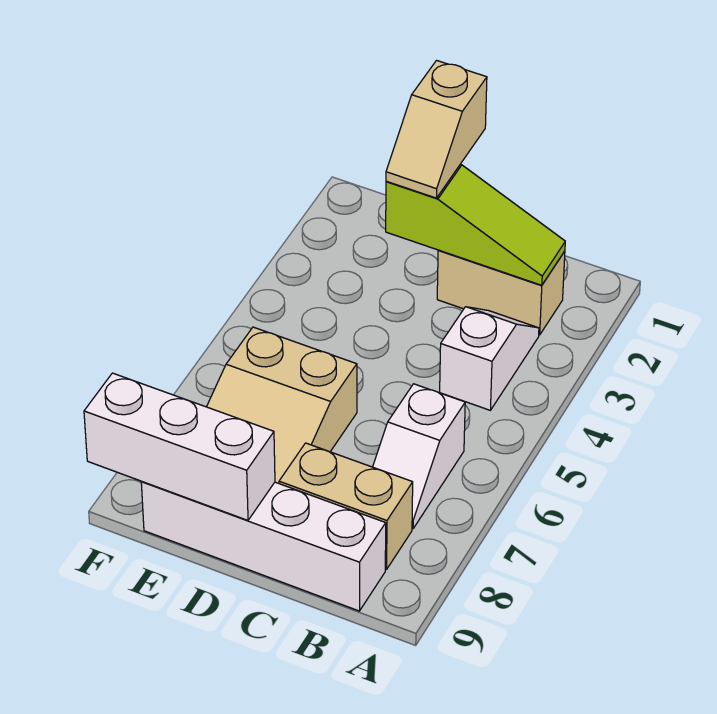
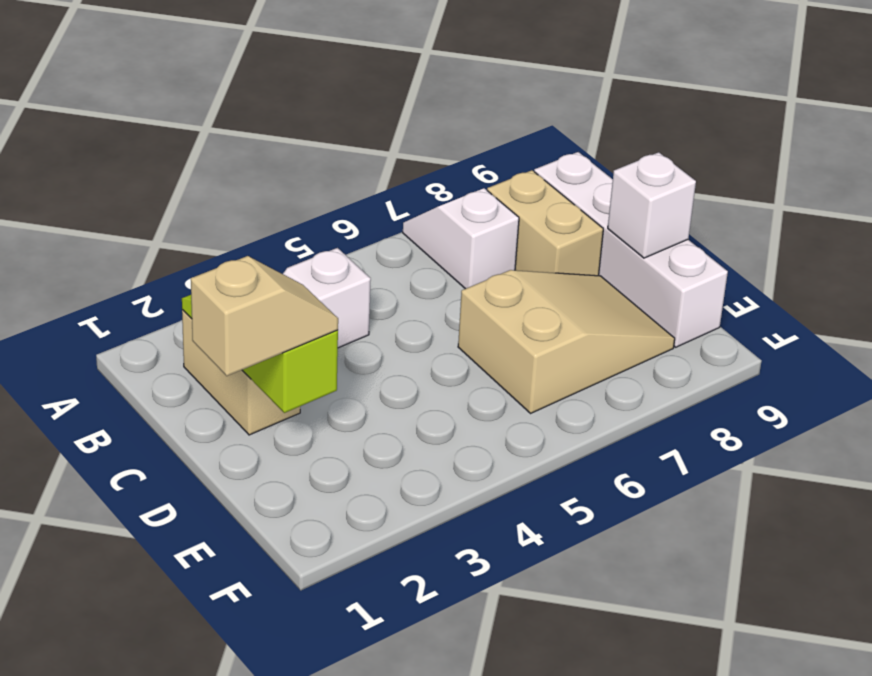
white 1x2 slope [373,384,465,529] -> white 1x2 slope turned to [403,188,519,289]
white 1x3 brick [84,373,275,520] -> white 1x1 brick [608,152,696,258]

